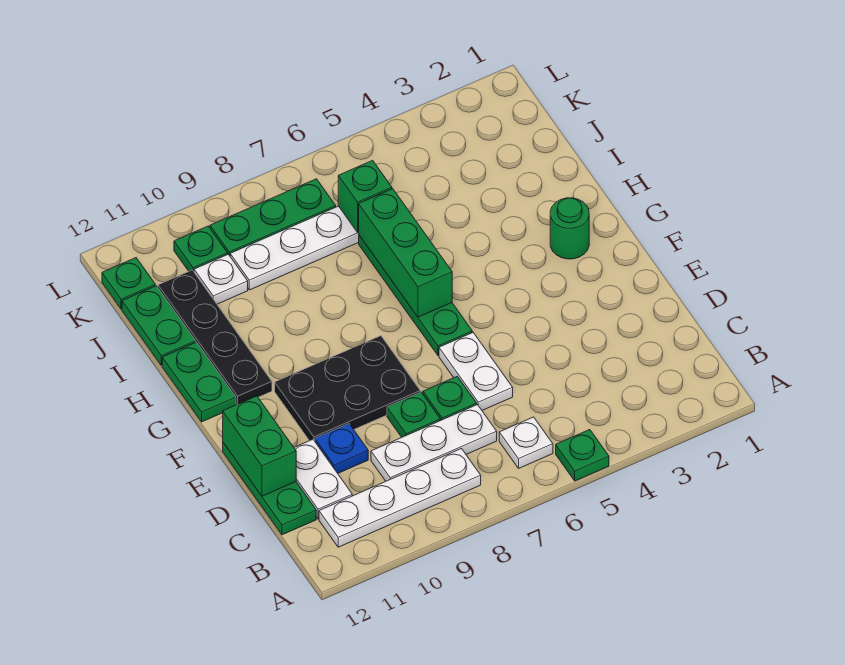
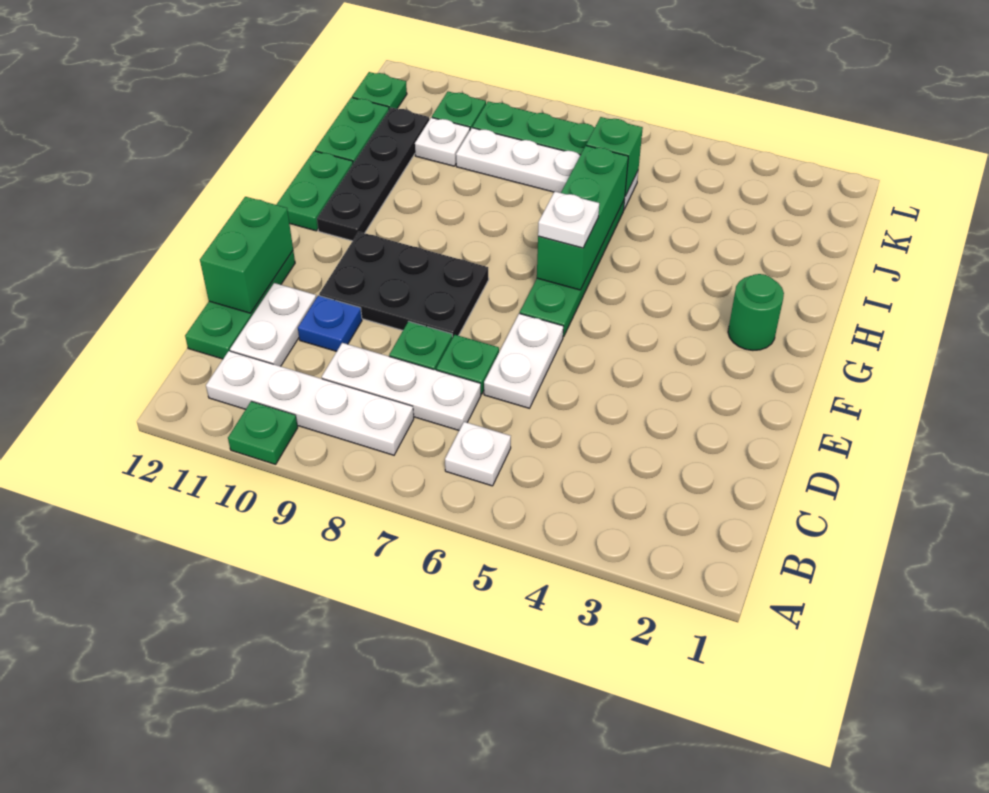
green 1x1 plate [556,430,609,481] -> green 1x1 plate moved to [228,401,298,464]
none -> white 1x1 plate [538,192,599,248]

